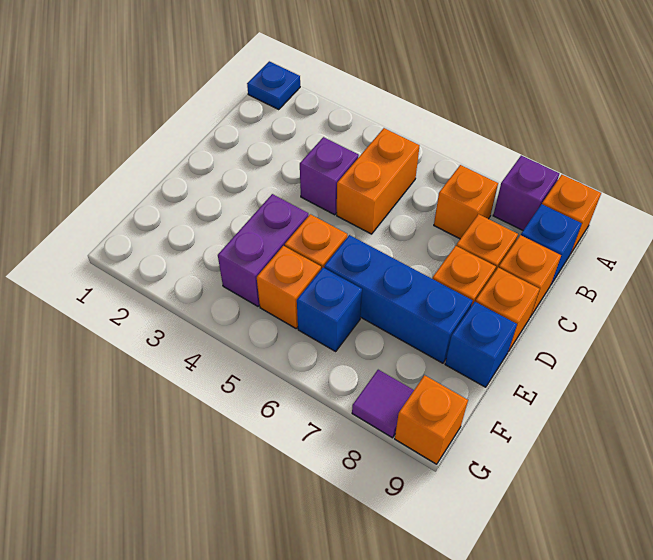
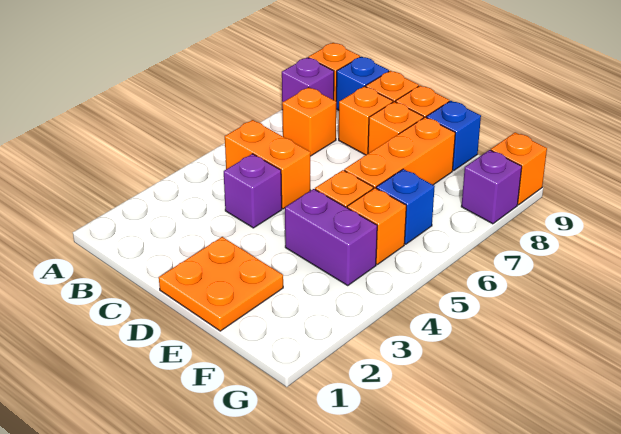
blue 1x1 plate [247,61,300,109] -> none
none -> orange 2x2 plate [159,237,283,331]
blue 1x3 brick [324,235,473,363] -> orange 1x3 brick [344,117,455,189]
purple 1x1 tile [352,370,414,438] -> purple 1x1 brick [461,150,522,224]

